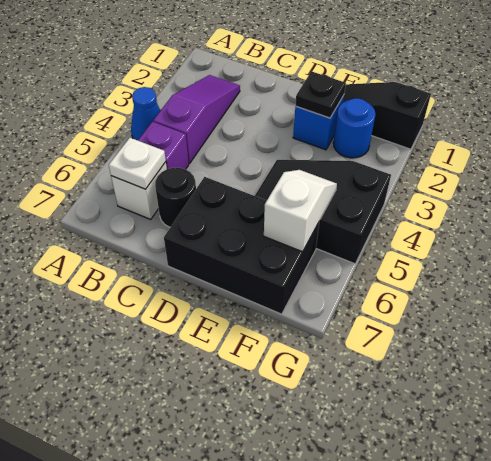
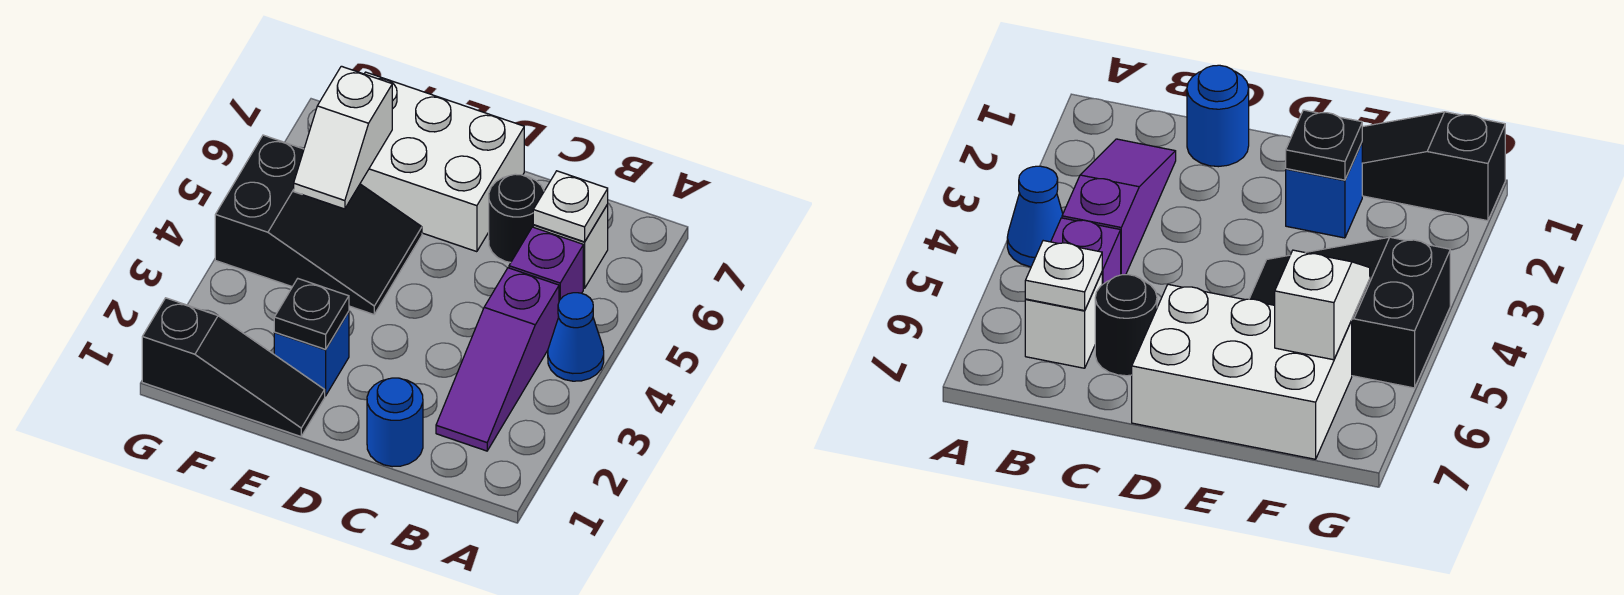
black 2x3 brick [164,177,319,314] -> white 2x3 brick [360,72,524,252]
blue 1x1 round brick [333,98,376,158] -> blue 1x1 round brick moved to [367,378,423,467]

